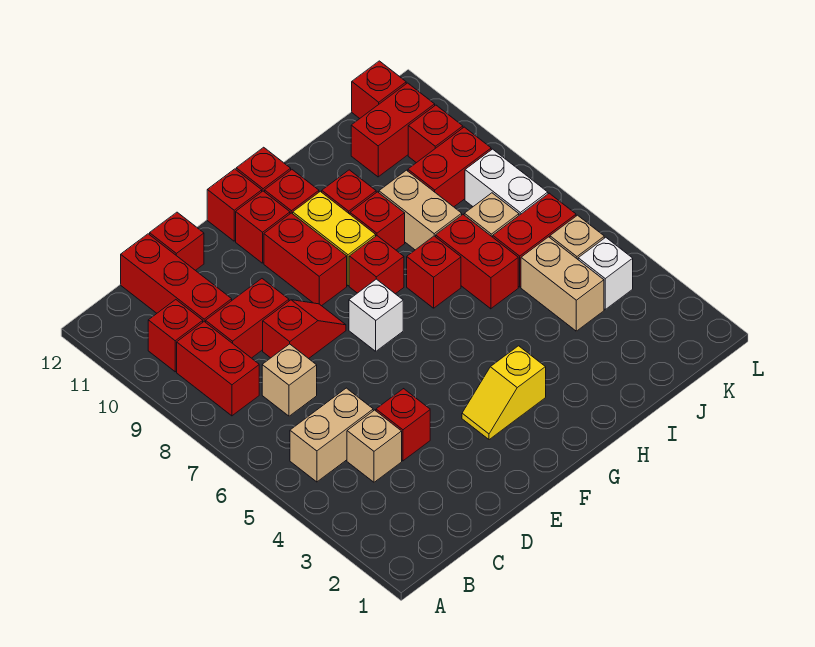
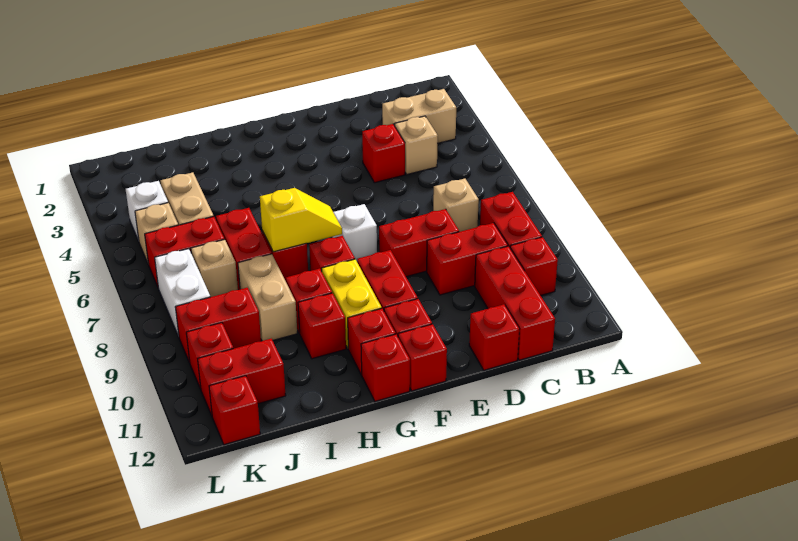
tan 1x2 brick [290,388,373,482] -> tan 1x2 brick moved to [382,89,456,143]
red 1x2 slope [263,300,346,359] -> red 1x2 brick [379,209,459,277]
yellow 1x2 slope [462,346,546,440] -> yellow 1x2 slope moved to [260,188,342,252]

